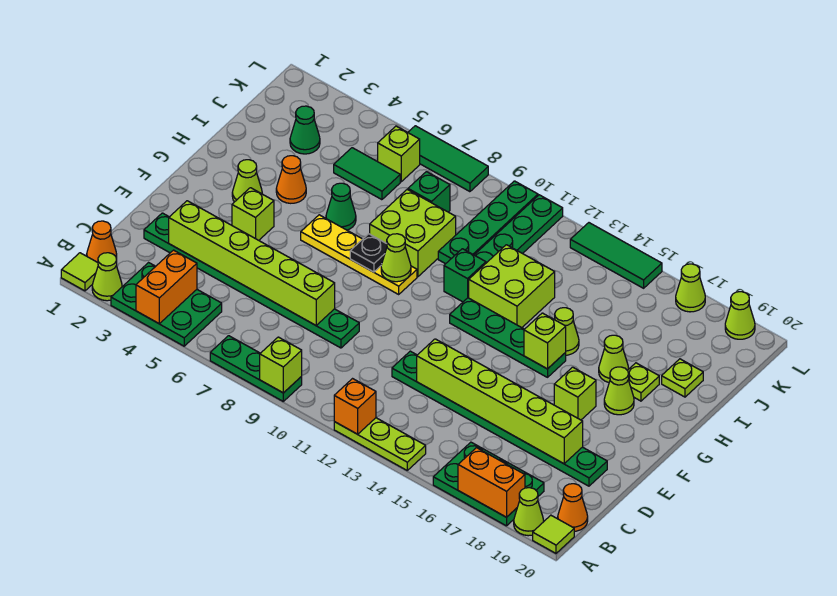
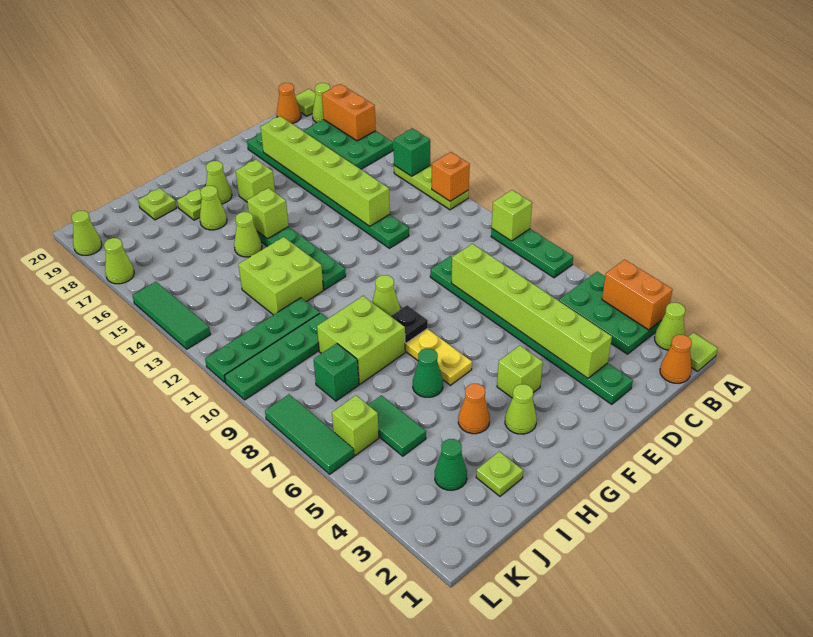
orange 1x2 brick [136,250,197,324] -> orange 1x2 brick turned to [602,260,672,330]
green 1x1 brick [444,249,486,302] -> green 1x1 brick moved to [393,128,430,176]
none -> lime 1x1 plate [476,452,523,496]

